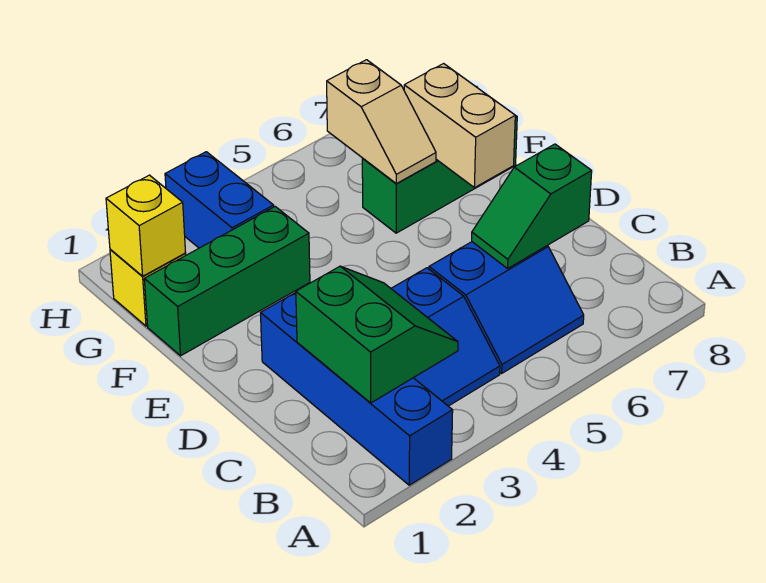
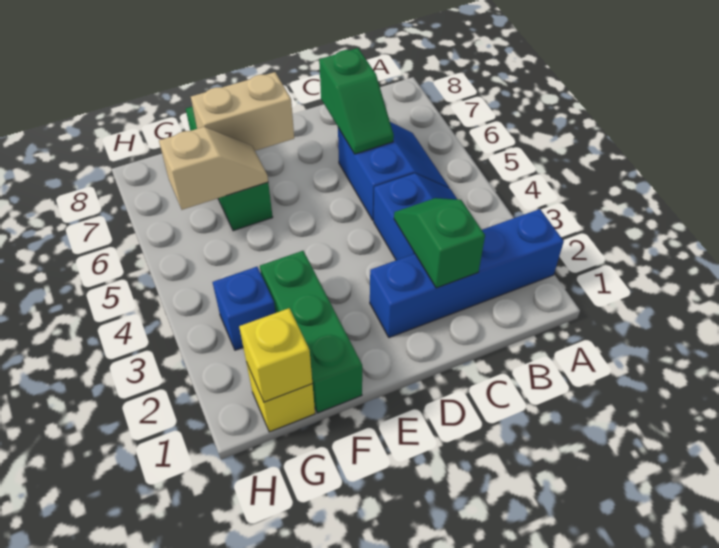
green 2x2 slope [296,266,458,403] -> green 1x2 slope [394,198,485,288]
blue 1x2 brick [165,152,274,248] -> blue 1x1 brick [213,267,276,350]

